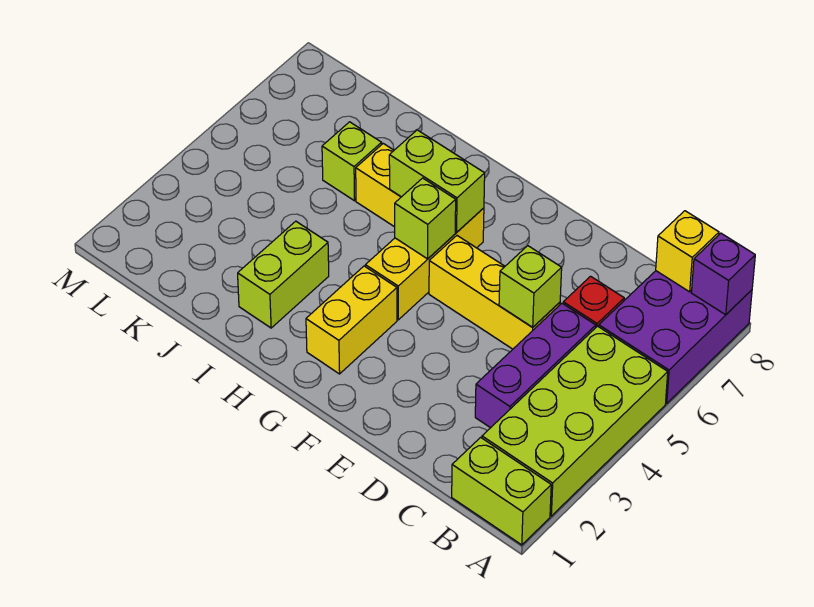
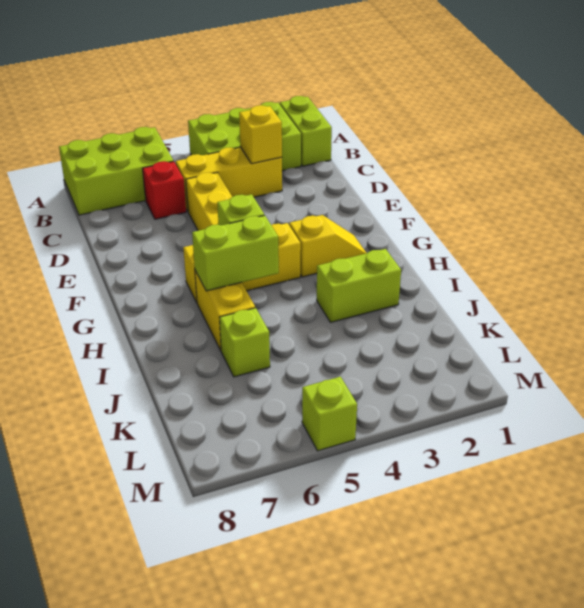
lime 2x4 brick [482,326,668,516] -> lime 2x3 brick [188,102,301,171]
purple 2x3 brick [599,271,752,403] -> lime 2x3 brick [59,127,173,215]
purple 1x1 brick [691,233,755,315] -> none
yellow 1x1 brick [656,211,719,292] -> yellow 1x1 brick moved to [239,105,282,164]
purple 1x3 brick [475,303,596,428] -> yellow 1x3 brick [176,147,282,211]
lime 1x1 brick [499,246,562,327] -> lime 1x1 brick moved to [302,377,357,451]
yellow 1x2 brick [306,266,397,374] -> yellow 1x2 slope [289,215,366,277]
lime 1x2 brick [389,130,485,232] -> lime 1x2 brick turned to [192,215,279,291]

